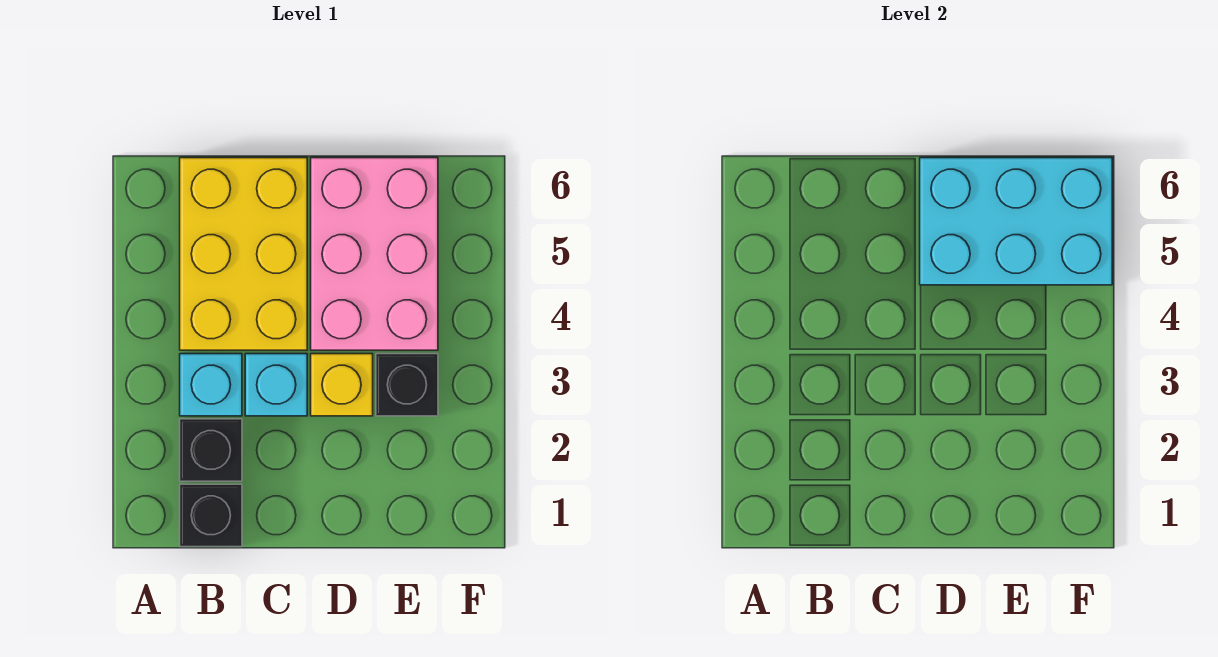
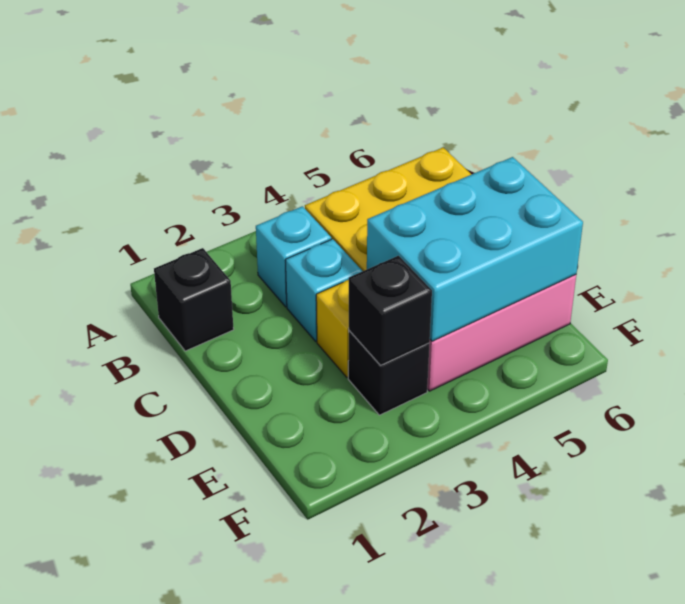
black 1x1 brick [180,419,242,481] -> black 1x1 brick moved to [349,256,432,365]
cyan 2x3 brick [920,158,1112,285] -> cyan 2x3 brick turned to [367,157,583,341]

